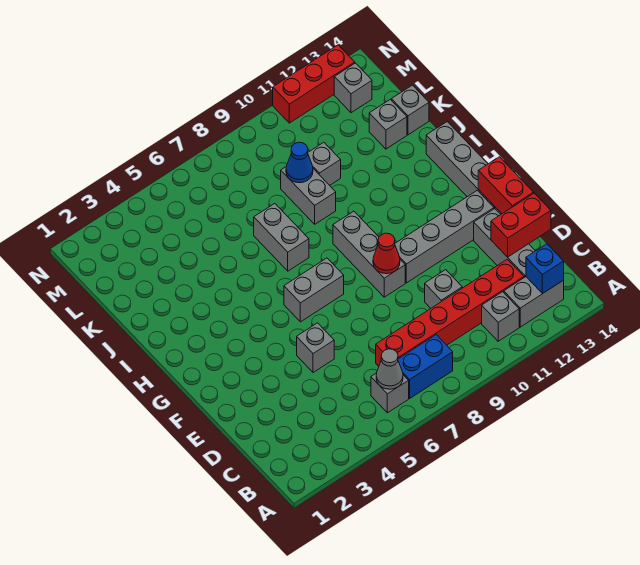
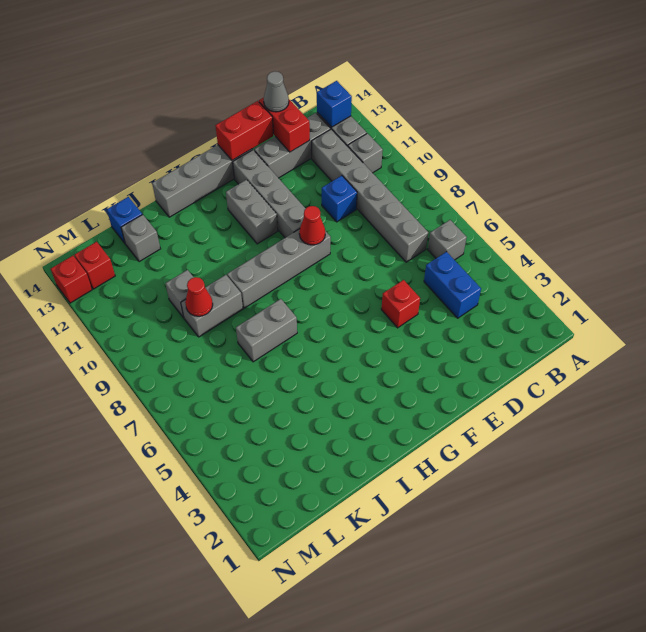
grey 1x1 cone [376,349,403,389] -> grey 1x1 cone moved to [264,71,289,112]
blue 1x2 brick [398,335,453,398] -> blue 1x2 brick moved to [424,252,481,318]
red 1x6 brick [376,259,524,366] -> grey 1x6 brick [312,129,428,262]
grey 1x1 brick [425,270,462,308] -> blue 1x1 brick [322,176,357,222]
grey 1x1 brick [297,323,334,373] -> red 1x1 brick [381,280,420,328]
grey 1x3 brick [333,211,405,297] -> grey 1x4 brick [227,229,331,308]
grey 1x2 brick [284,258,344,322] -> grey 1x2 brick moved to [226,180,278,244]
blue 1x1 cone [286,142,313,183] -> red 1x1 cone [185,277,213,316]
grey 1x1 brick [391,85,429,135] -> blue 1x1 brick [107,197,142,243]
grey 1x1 brick [334,63,372,113] -> red 1x1 brick [75,242,115,289]
red 1x3 brick [273,45,355,123] -> red 1x1 brick [51,256,92,303]

